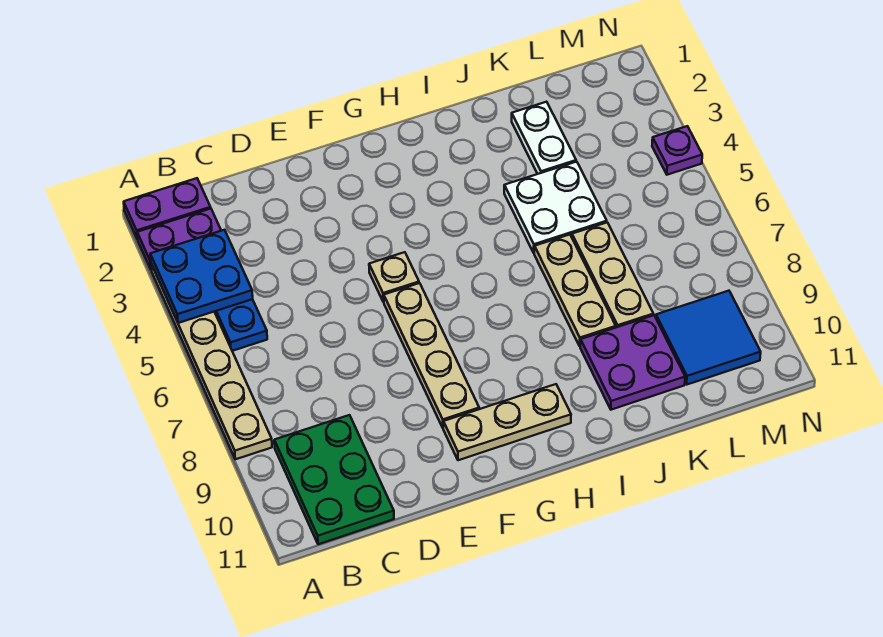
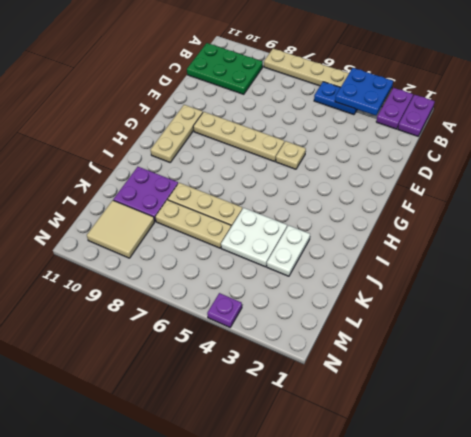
white 1x2 plate [512,102,576,174] -> white 1x2 plate turned to [267,225,310,276]
blue 2x2 tile [656,291,761,384] -> tan 2x2 tile [87,200,155,258]

